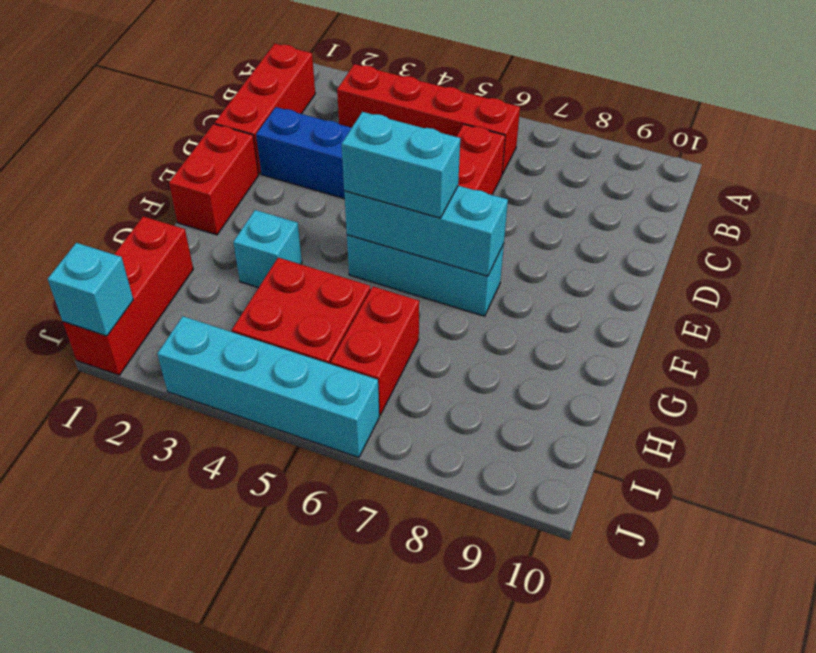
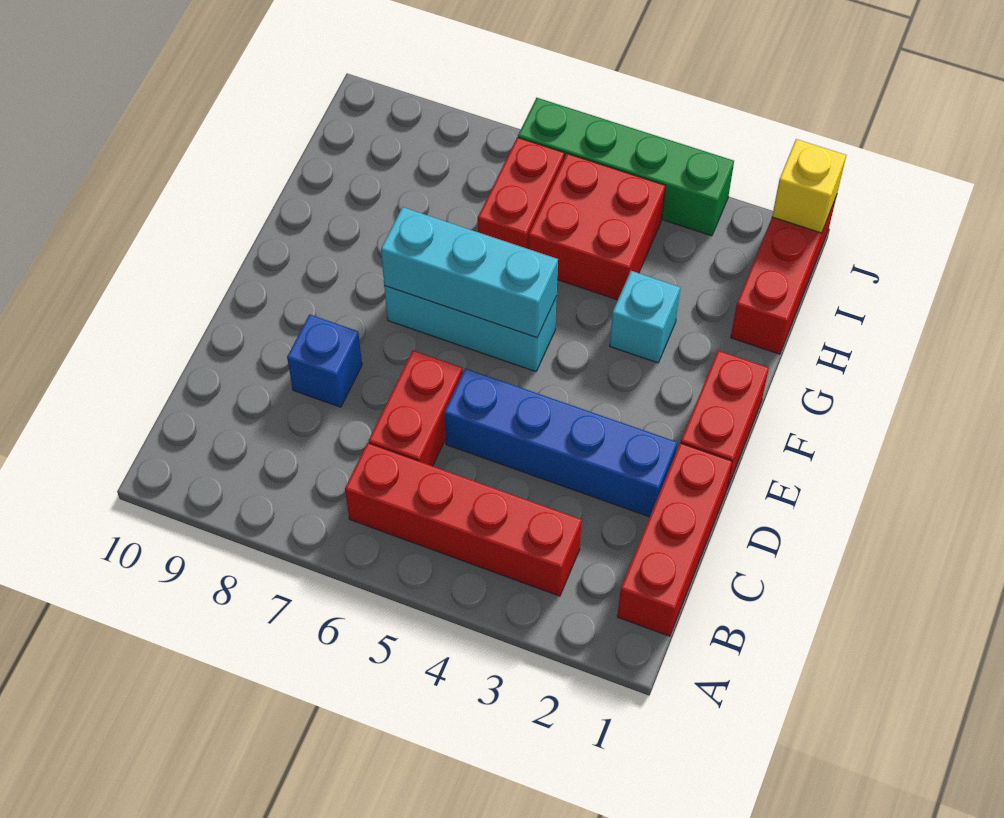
none -> blue 1x1 brick [287,314,362,407]
cyan 1x2 brick [342,112,460,218] -> none
cyan 1x1 brick [48,243,133,336] -> yellow 1x1 brick [772,139,846,233]
cyan 1x4 brick [157,316,379,458] -> green 1x4 brick [518,98,734,236]

